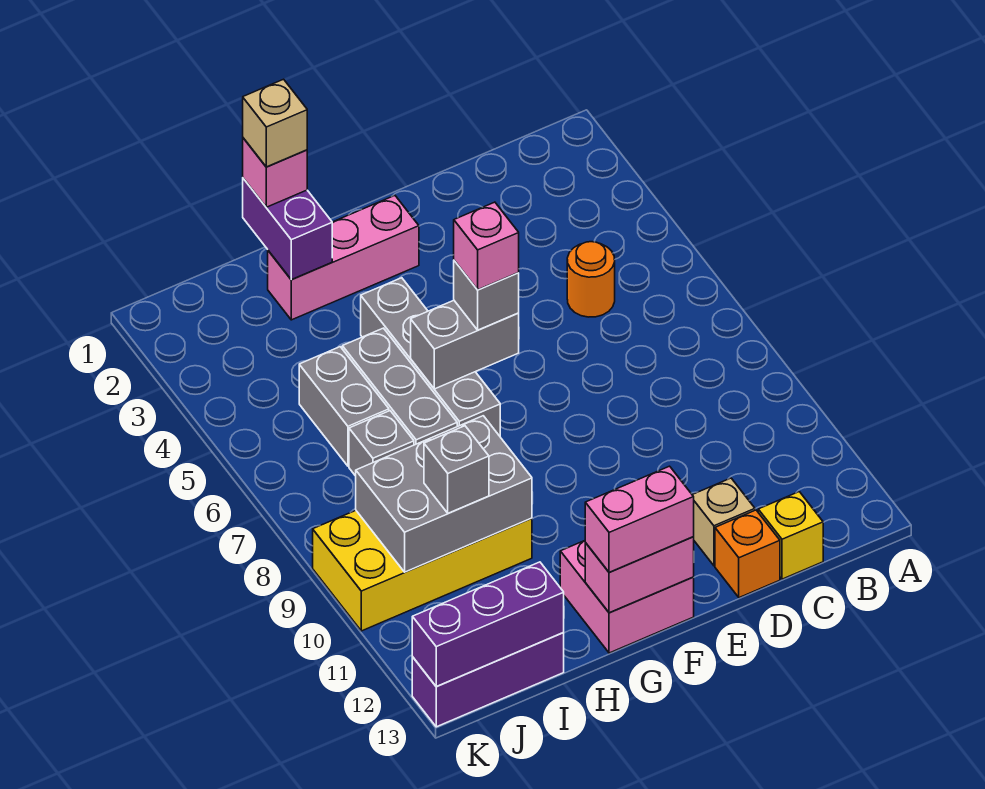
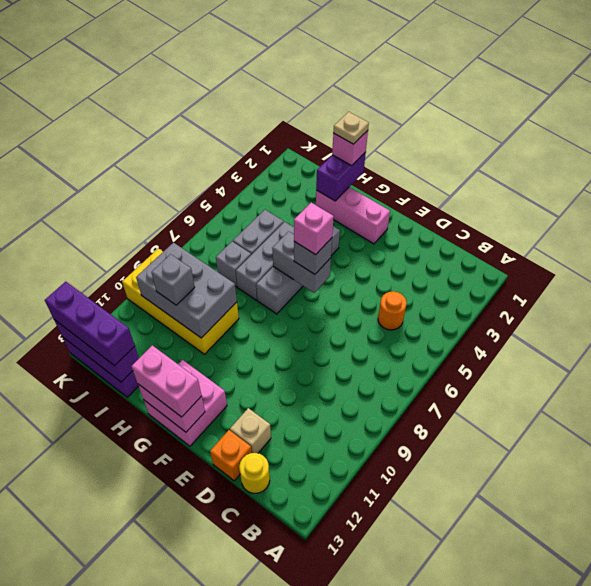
yellow 1x1 brick [758,492,823,579] -> yellow 1x1 round brick [239,453,270,494]
tan 1x1 brick [243,79,307,167] -> tan 1x1 plate [333,112,369,144]
none -> purple 1x3 brick [45,282,135,366]

